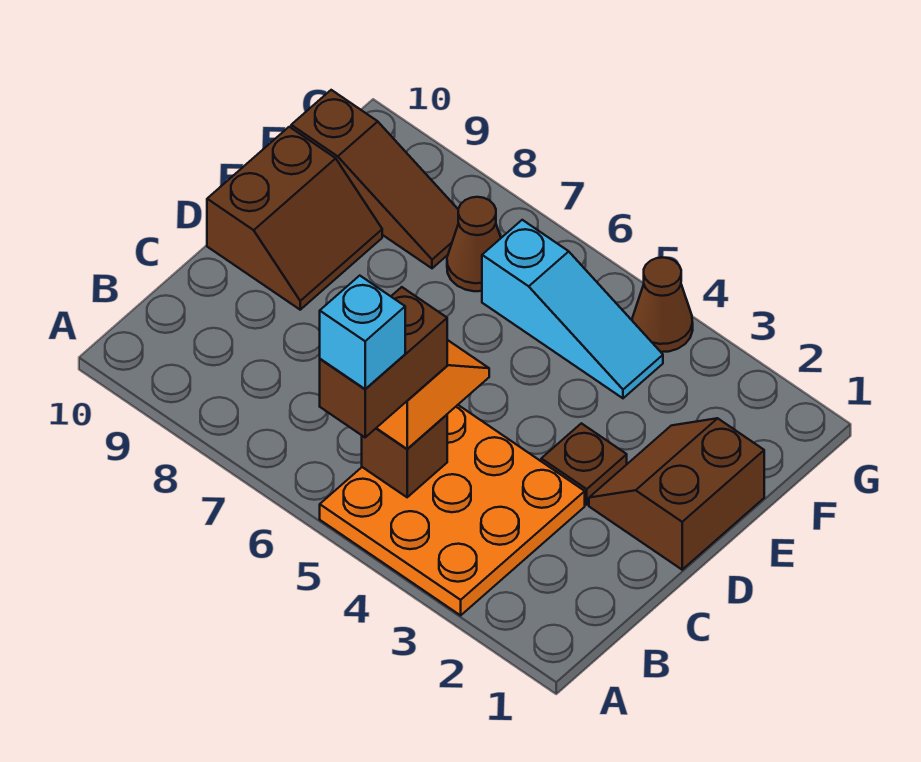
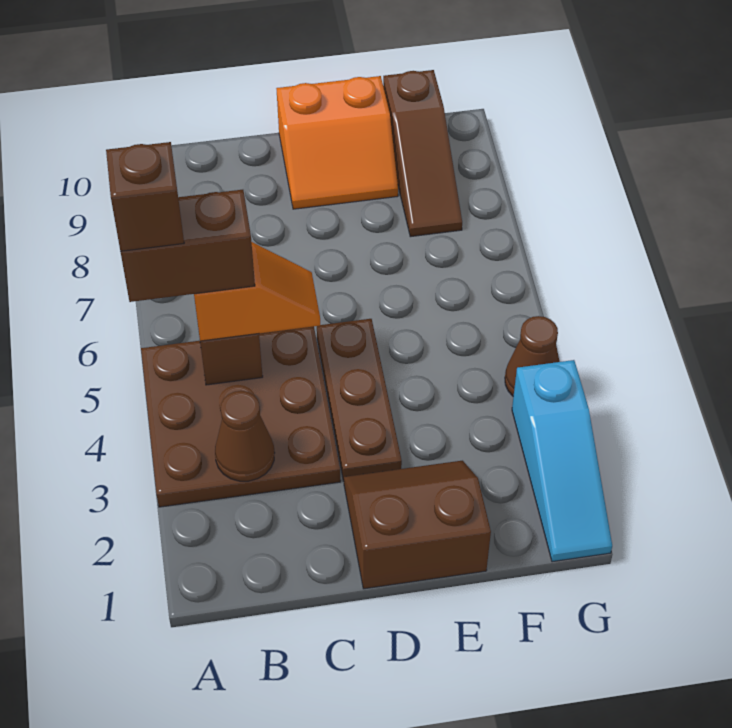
orange 3x3 plate [320,405,585,615] -> brown 3x3 plate [141,326,341,507]
cyan 1x1 brick [320,276,405,389] -> brown 1x1 brick [106,142,184,251]
brown 1x1 plate [541,423,627,505] -> brown 1x3 plate [317,319,402,481]
brown 2x2 slope [207,127,382,310] -> orange 2x2 slope [276,76,398,209]
cyan 1x3 slope [482,220,663,398] -> cyan 1x3 slope moved to [512,360,612,562]
brown 1x1 cone [447,197,501,291] -> brown 1x1 cone moved to [215,391,275,481]

